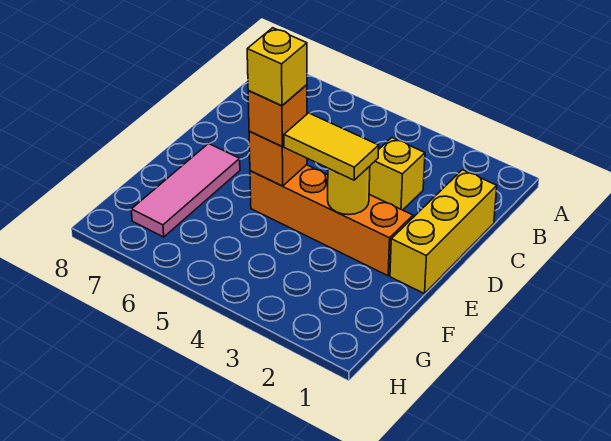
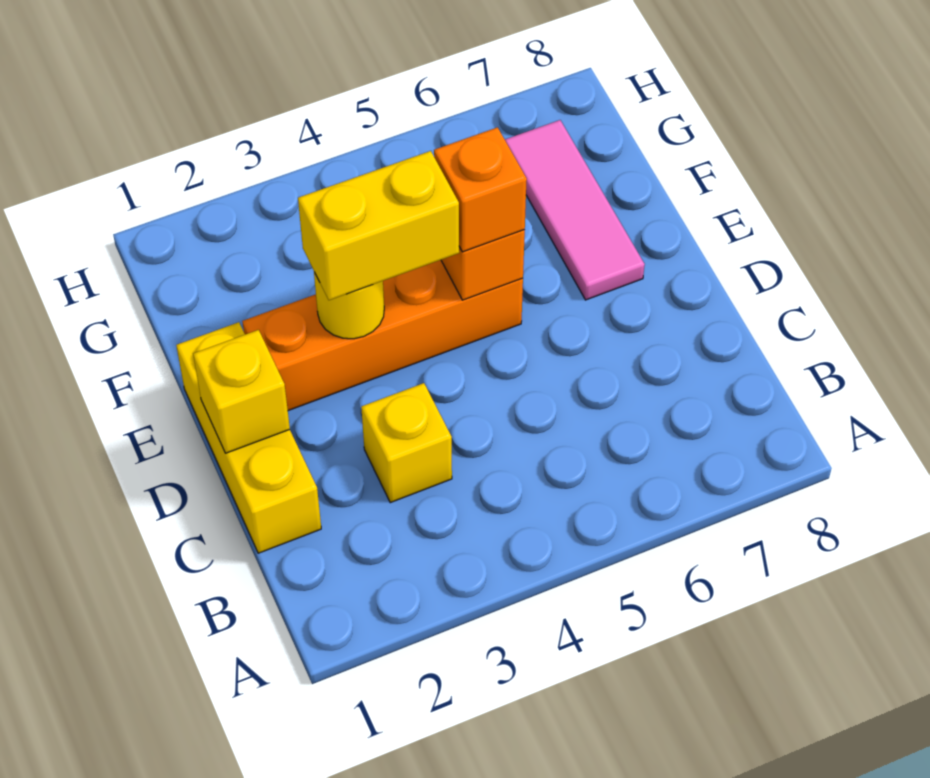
yellow 1x2 tile [284,113,379,180] -> yellow 1x2 brick [298,151,459,300]
yellow 1x1 brick [247,28,307,106] -> yellow 1x1 brick moved to [193,330,290,453]

